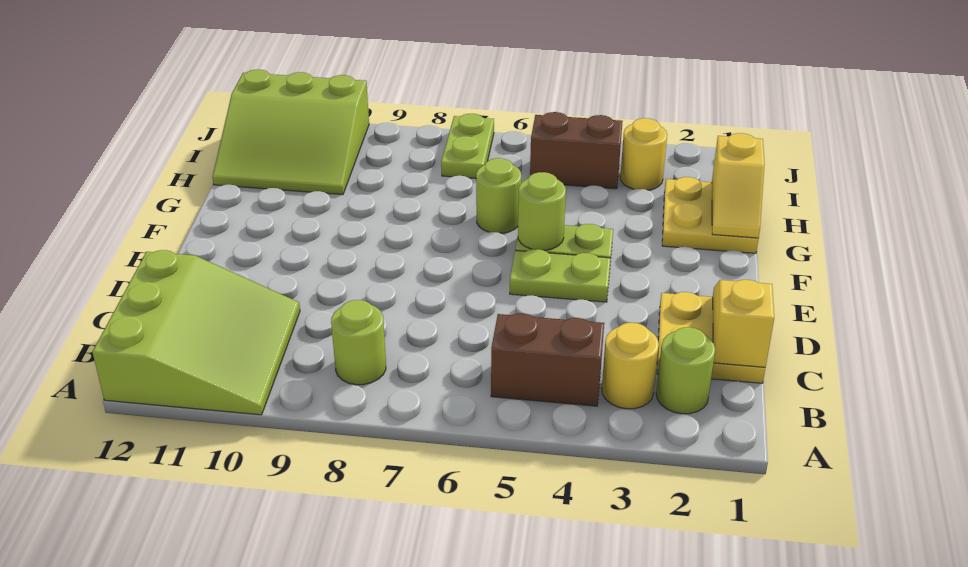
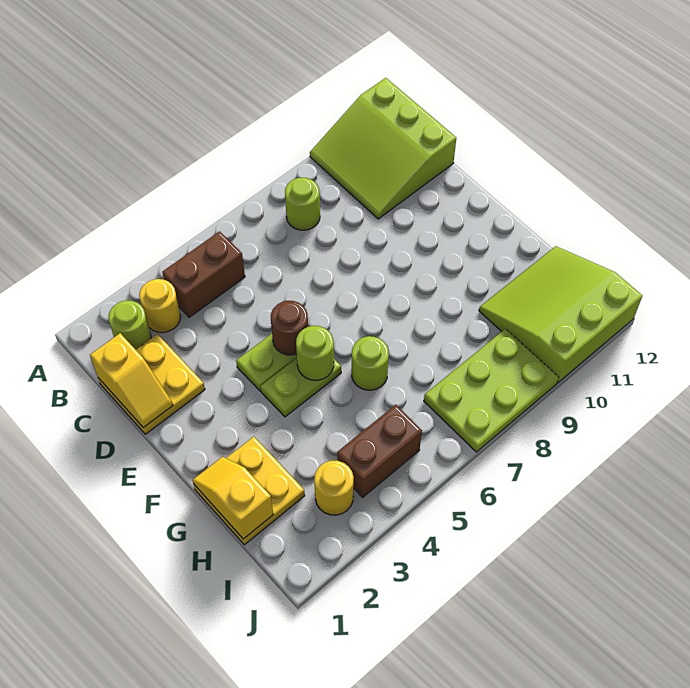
none -> brown 1x1 round brick [271,301,308,355]
lime 1x2 plate [441,114,494,179] -> lime 2x3 plate [424,329,559,452]

